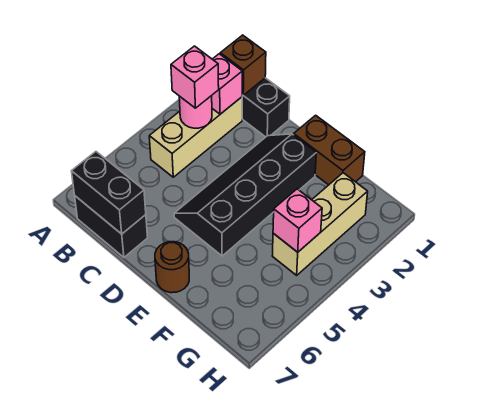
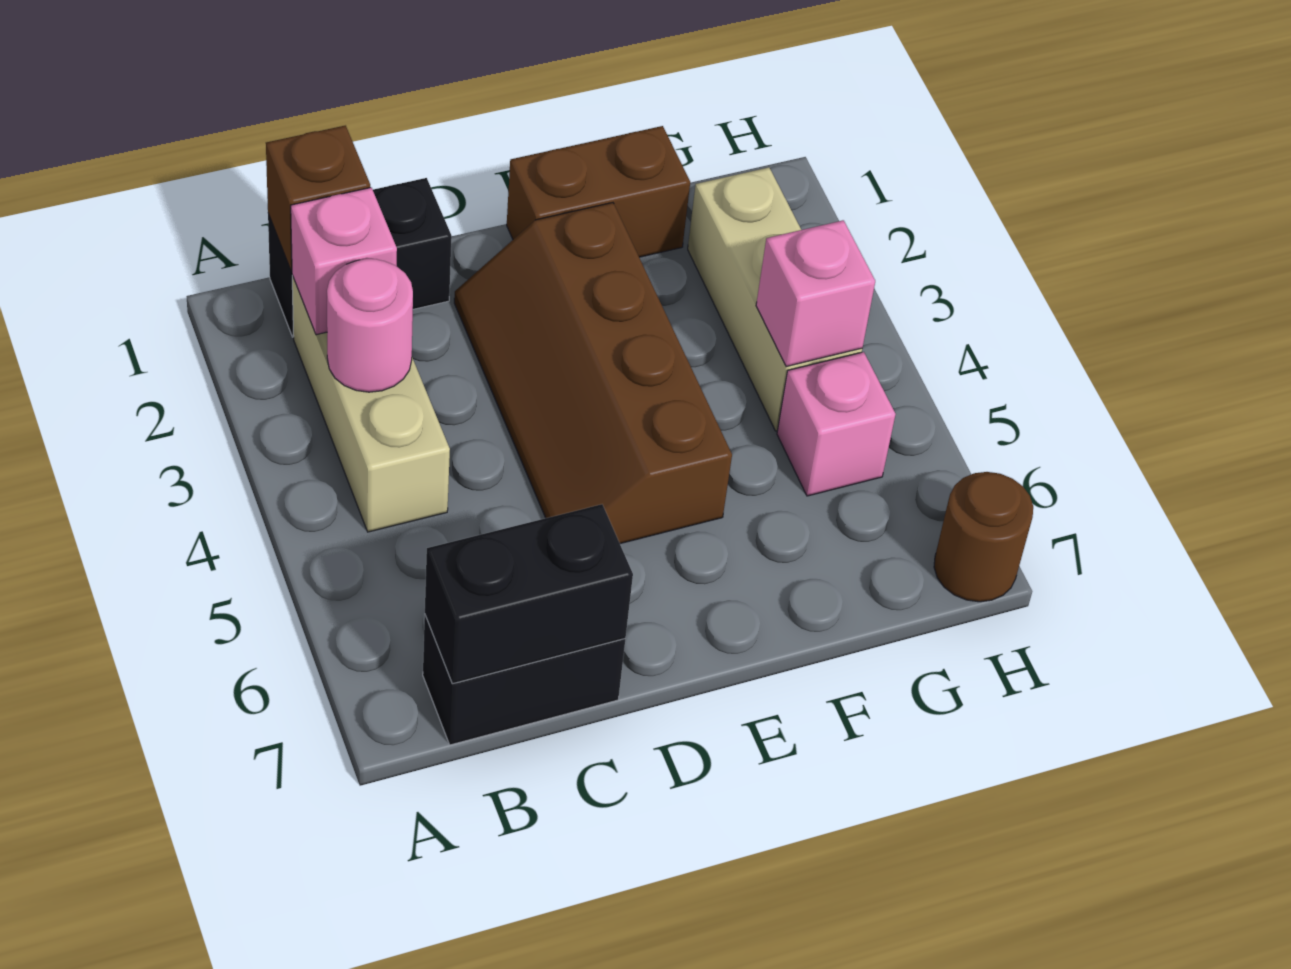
pink 1x1 brick [171,46,219,108] -> pink 1x1 brick moved to [777,352,896,496]
black 2x4 slope [174,134,316,256] -> brown 2x4 slope [454,203,732,544]
brown 1x1 round brick [155,242,189,293] -> brown 1x1 round brick moved to [934,472,1033,602]

